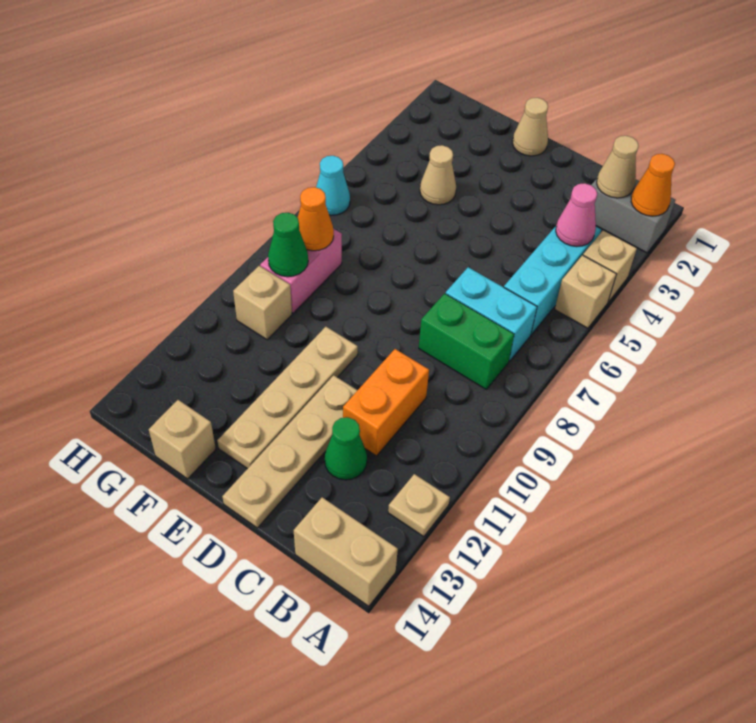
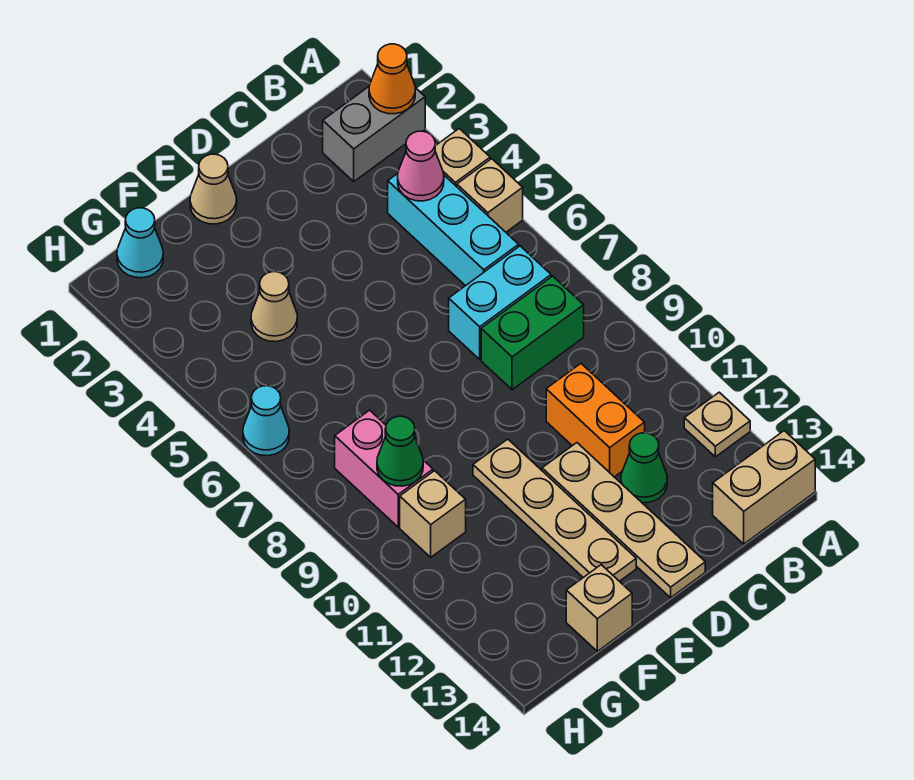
tan 1x1 cone [597,136,639,198] -> none
none -> cyan 1x1 cone [117,208,163,278]
orange 1x1 cone [297,187,334,251] -> none

